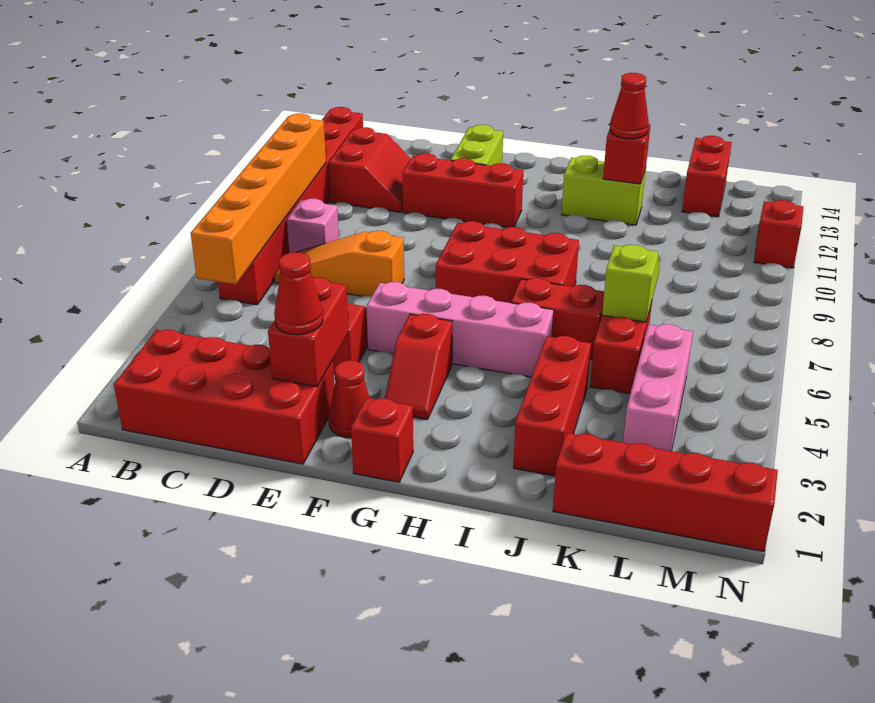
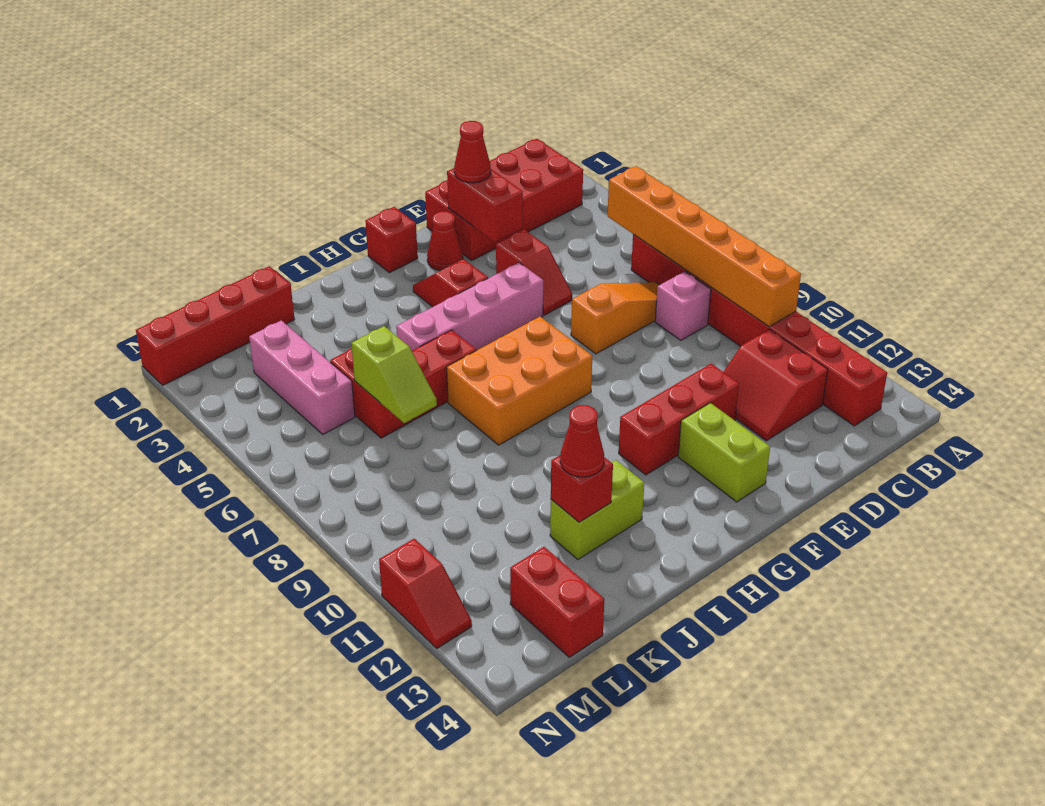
red 2x3 brick [436,221,579,303] -> orange 2x3 brick [447,317,592,445]
red 1x3 brick [513,336,591,476] -> none

